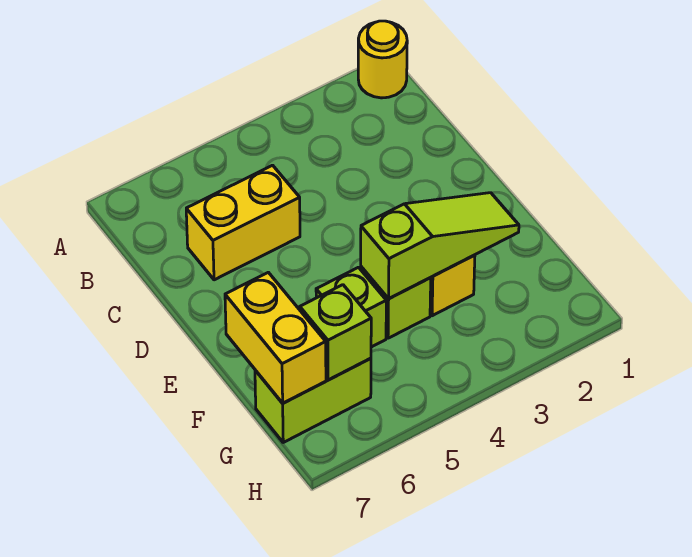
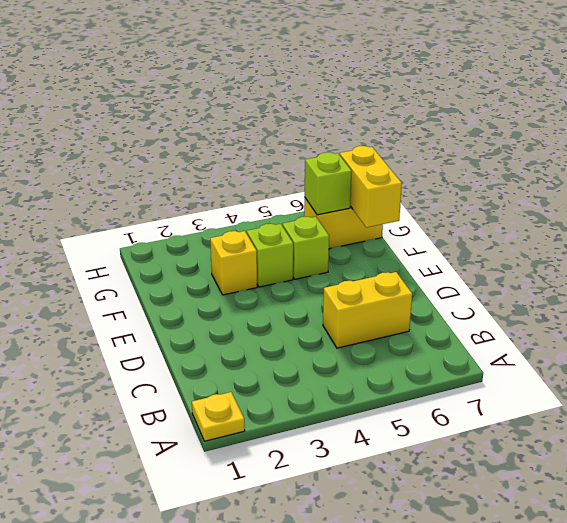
yellow 1x1 round brick [358,21,407,98] -> yellow 1x1 plate [192,392,245,441]
lime 1x3 slope [361,193,519,299] -> none
lime 1x2 brick [255,358,371,442] -> yellow 1x2 brick [304,198,383,249]

